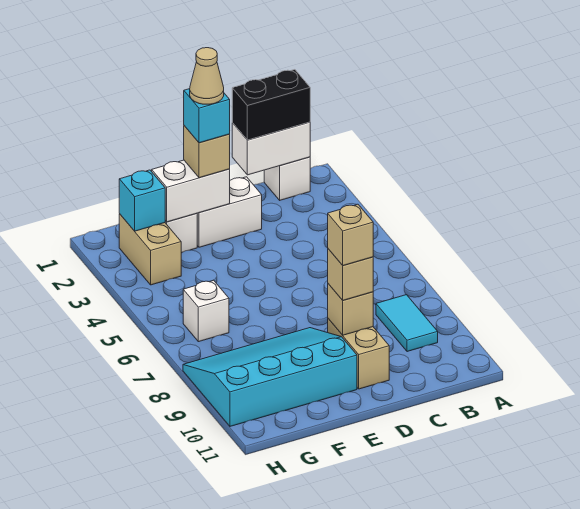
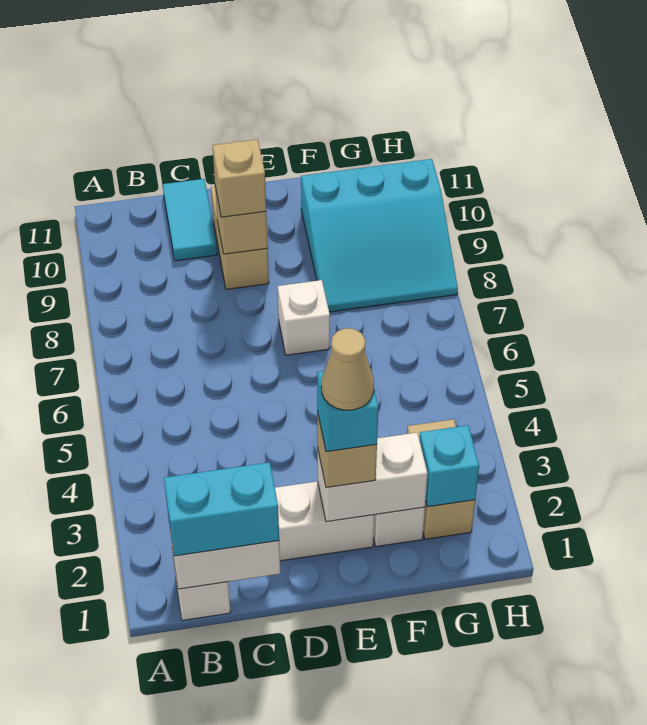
black 1x2 brick [232,70,310,140] -> cyan 1x2 brick [164,462,279,556]
cyan 1x2 tile [376,295,438,352] -> cyan 1x2 tile moved to [163,179,217,261]
tan 1x1 brick [328,204,373,266] -> none
cyan 3x4 slope [183,328,357,426] -> cyan 3x3 slope [301,159,458,312]
white 1x1 brick [183,280,229,342] -> white 1x1 brick moved to [278,280,330,355]

